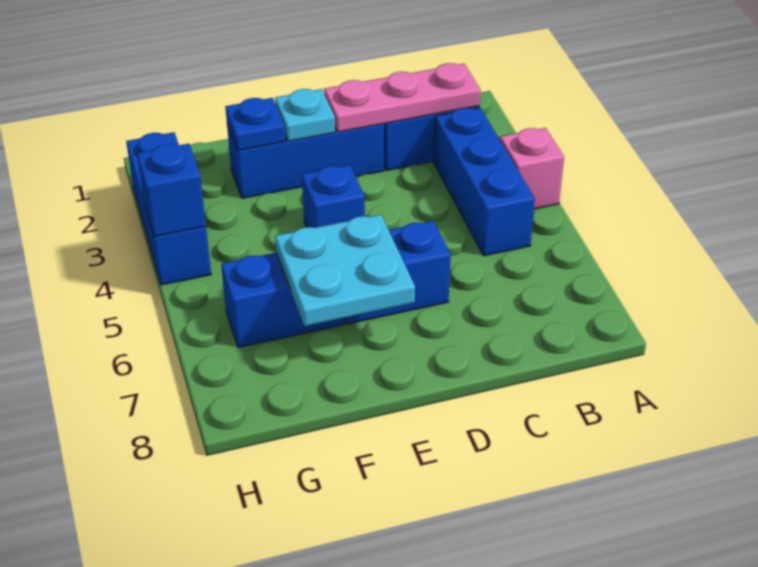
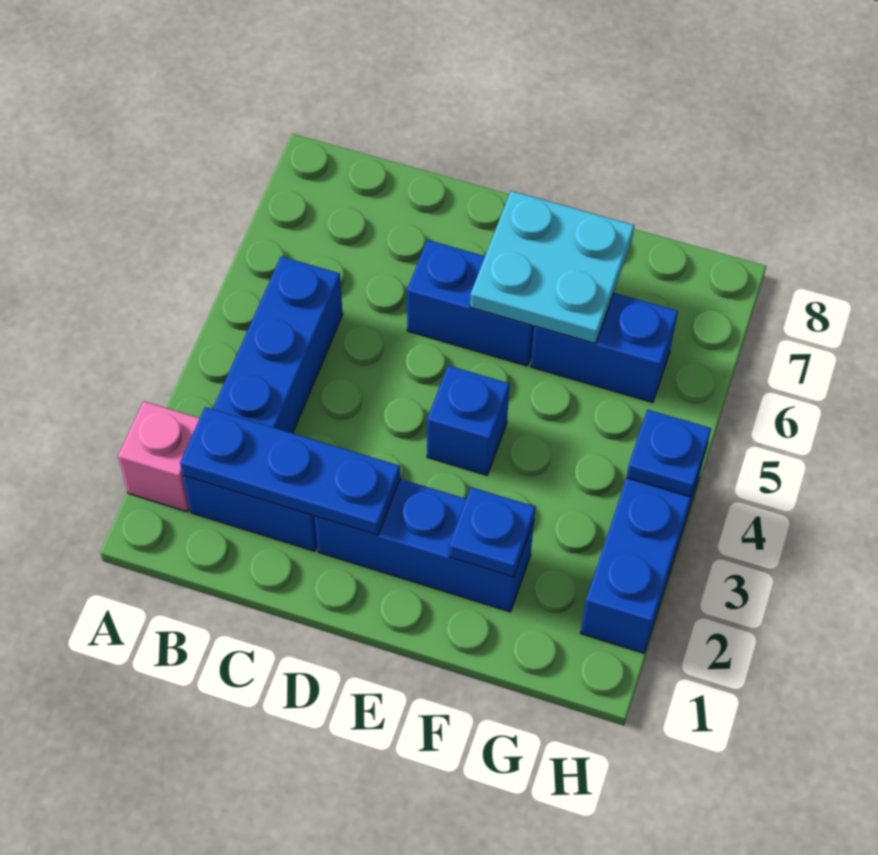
pink 1x1 brick [500,128,564,209] -> pink 1x1 brick moved to [118,401,200,512]
pink 1x3 plate [324,63,481,132] -> blue 1x3 plate [180,407,400,535]
cyan 1x1 plate [275,89,335,141] -> none
blue 1x1 brick [137,144,206,237] -> blue 1x1 plate [626,409,711,497]

